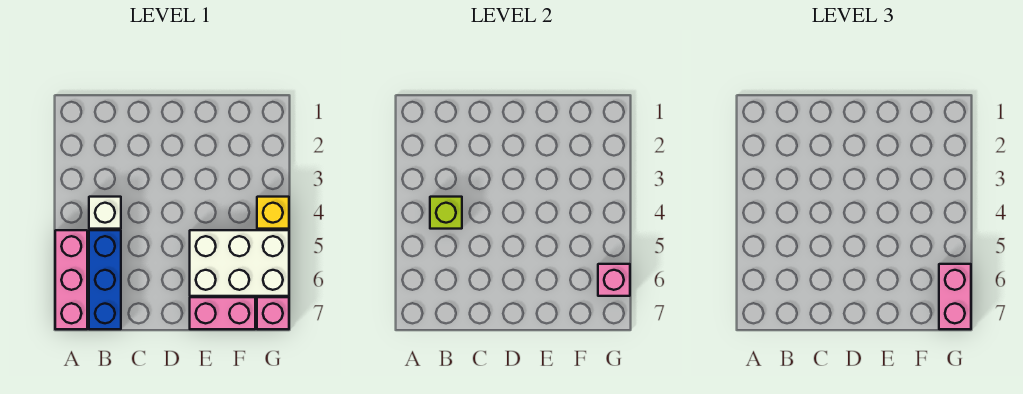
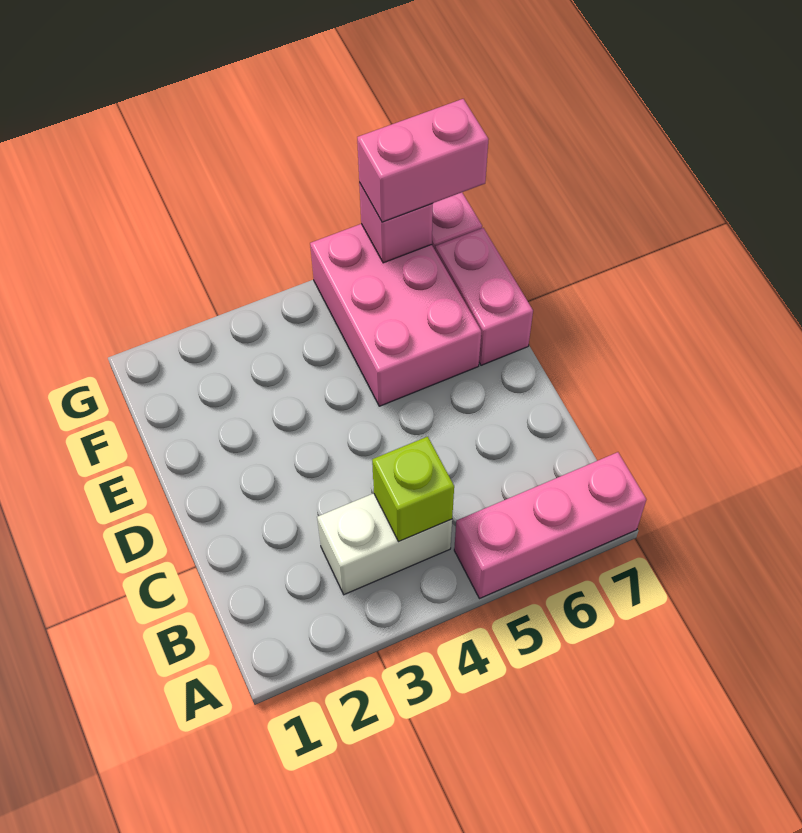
white 1x1 brick [89,197,121,229] -> white 1x2 brick [317,493,452,595]
blue 1x3 brick [89,230,121,329] -> none
white 2x3 brick [190,230,289,296] -> pink 2x3 brick [310,224,481,406]
yellow 1x1 brick [257,197,289,229] -> none

